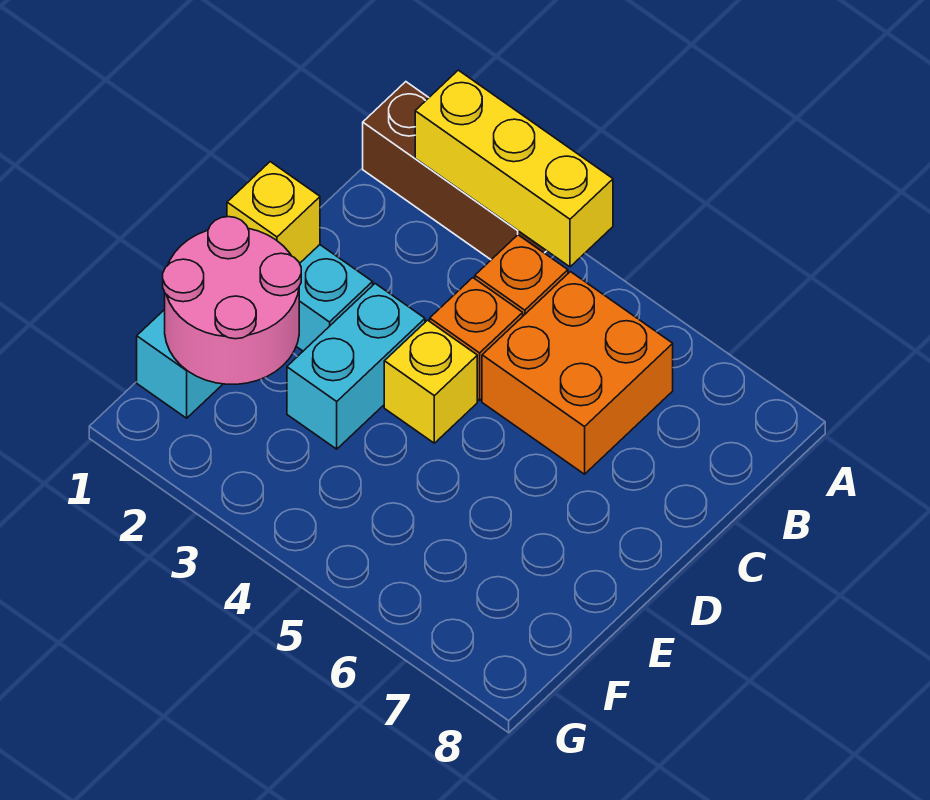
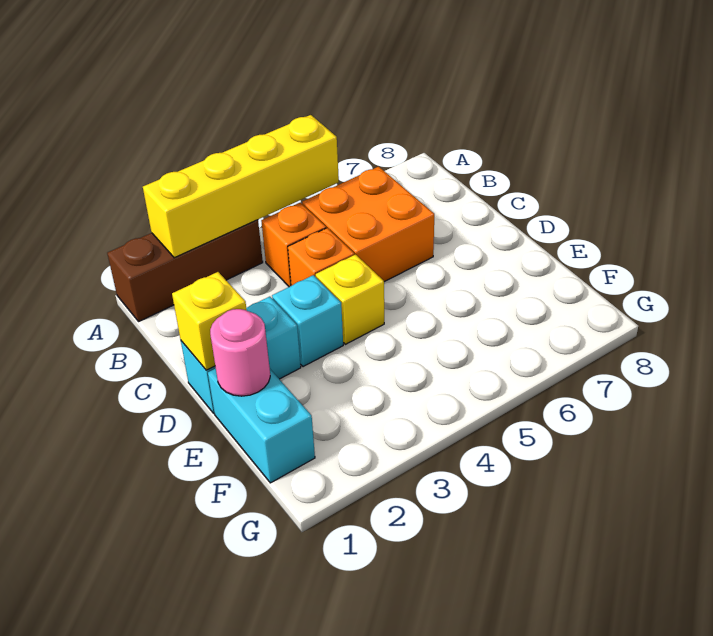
yellow 1x3 brick [415,70,613,267] -> yellow 1x4 brick [143,115,339,258]
cyan 1x2 brick [287,284,425,449] -> cyan 1x1 brick [272,275,343,367]
pink 2x2 round brick [163,217,301,384] -> pink 1x1 round brick [210,309,270,396]

